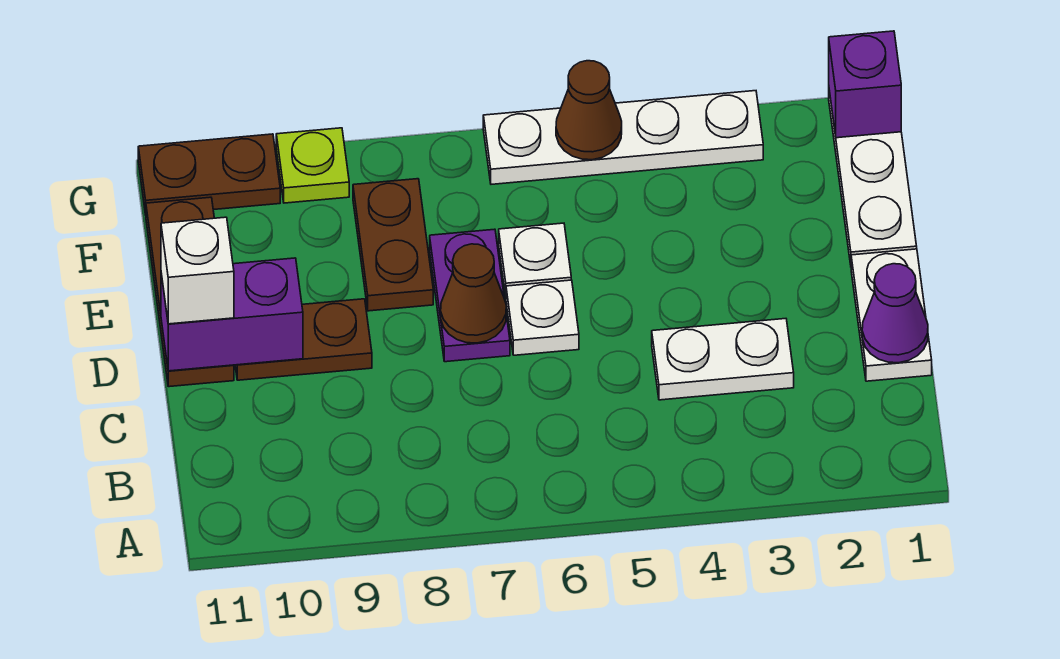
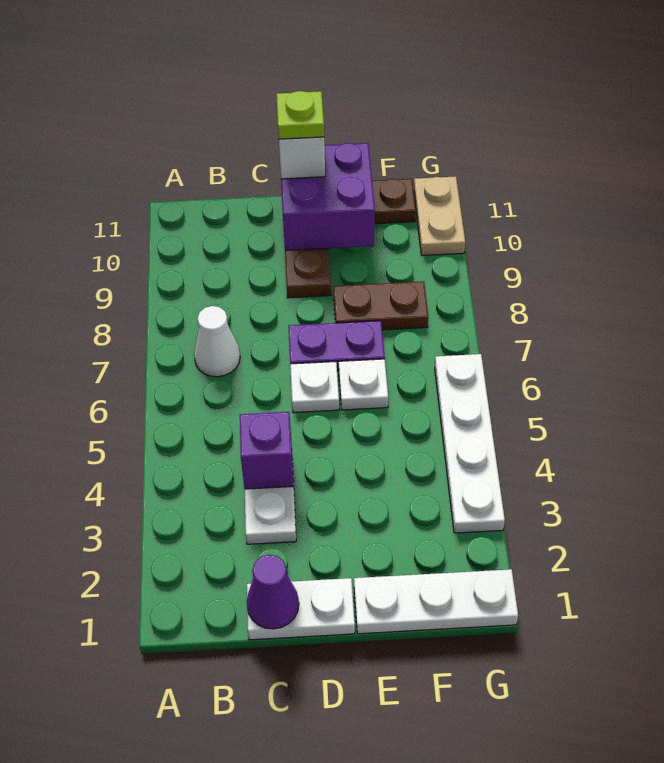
none -> white 1x1 cone [194,306,240,377]
brown 1x1 cone [441,244,506,343] -> none
purple 1x2 brick [161,258,303,371] -> purple 2x2 brick [281,143,375,251]
purple 1x1 brick [829,31,901,138] -> purple 1x1 brick moved to [240,412,293,489]
brown 1x1 cone [556,61,622,160] -> none
lime 1x1 plate [276,128,349,203] -> lime 1x1 plate moved to [276,91,324,139]
brown 1x2 plate [138,134,280,215] -> tan 1x2 plate [413,176,465,256]

